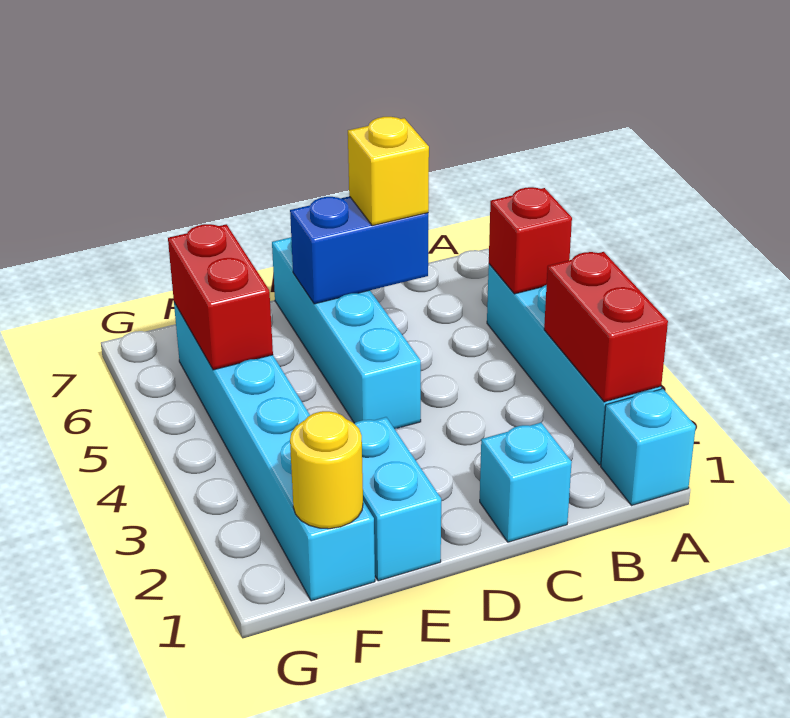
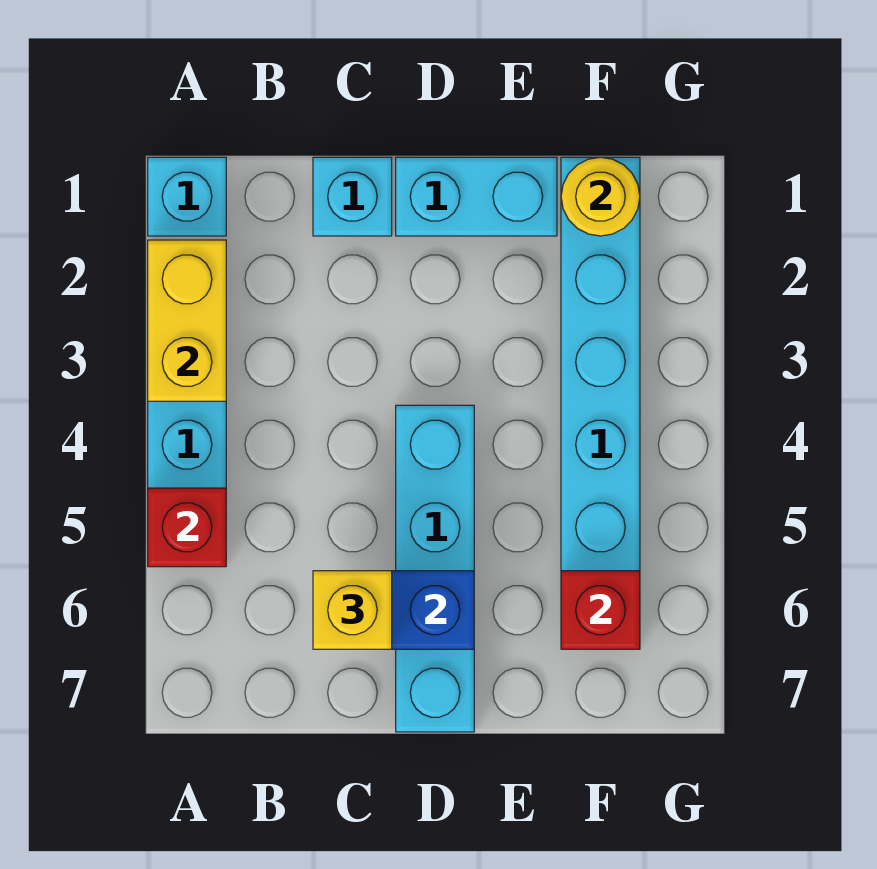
red 1x2 brick [544,252,668,402] -> yellow 1x2 brick [148,240,226,401]
cyan 1x2 brick [354,417,441,581] -> cyan 1x2 brick turned to [396,157,557,236]
red 1x2 brick [168,224,273,370] -> red 1x1 brick [561,571,640,649]

